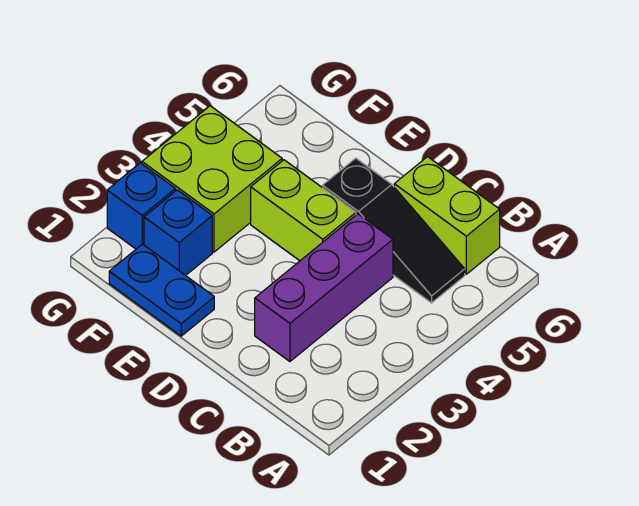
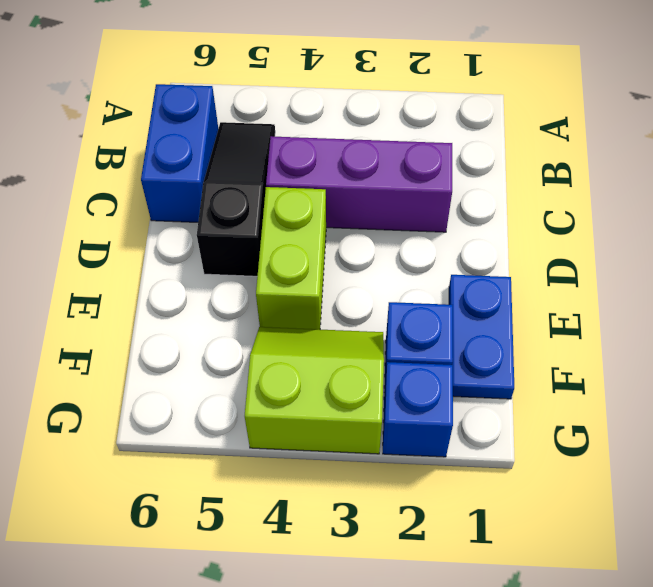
lime 1x2 brick [394,157,500,274] -> blue 1x2 brick [141,84,218,222]
lime 2x2 brick [142,106,282,252] -> lime 2x2 slope [245,327,384,454]

